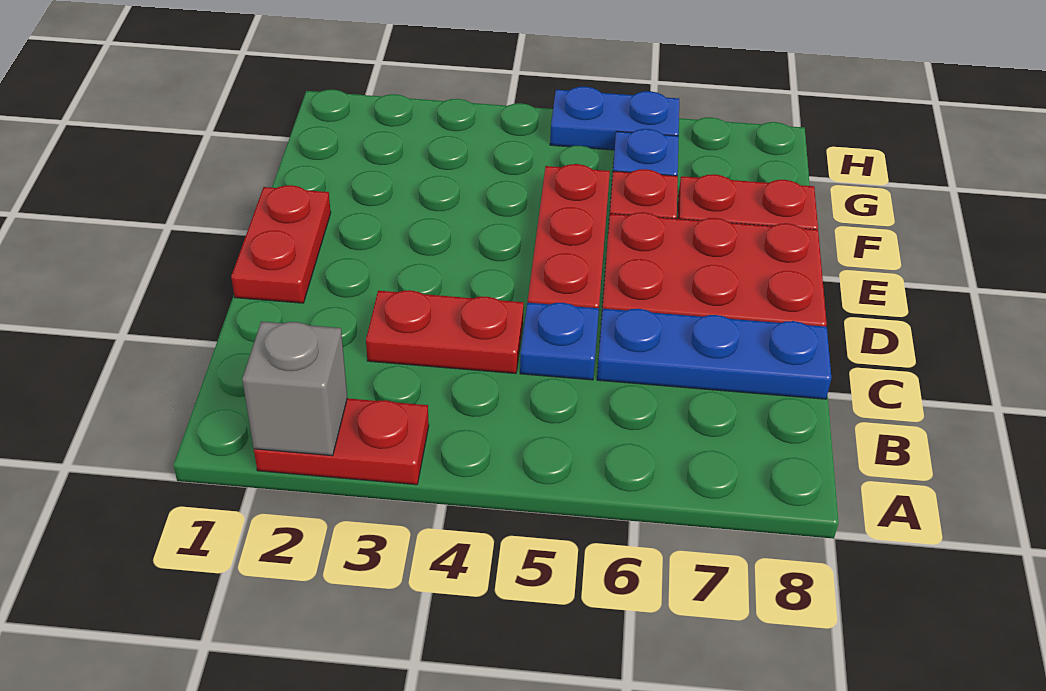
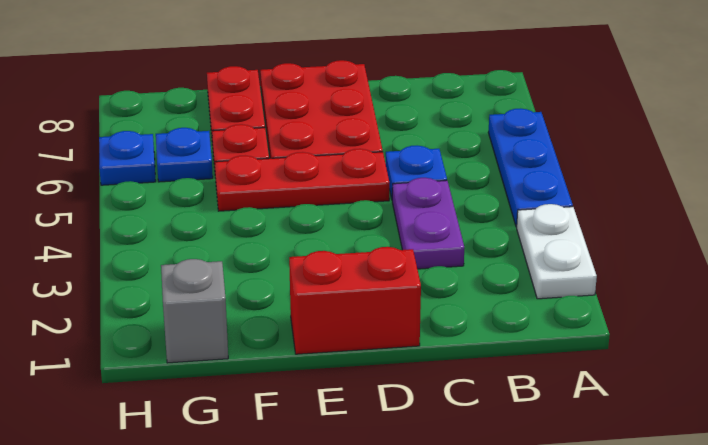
red 1x2 plate [254,398,429,485] -> white 1x2 plate [517,204,597,299]
grey 1x1 brick [242,321,347,456] -> grey 1x1 brick moved to [161,259,228,363]
red 1x2 plate [366,290,524,374] -> purple 1x2 plate [392,178,464,269]
blue 1x3 plate [597,309,831,399] -> blue 1x3 plate moved to [488,109,573,227]
red 1x2 plate [231,185,331,303] -> red 1x2 brick [289,247,421,354]
blue 1x2 plate [550,87,679,150] -> blue 1x1 plate [99,131,156,185]

